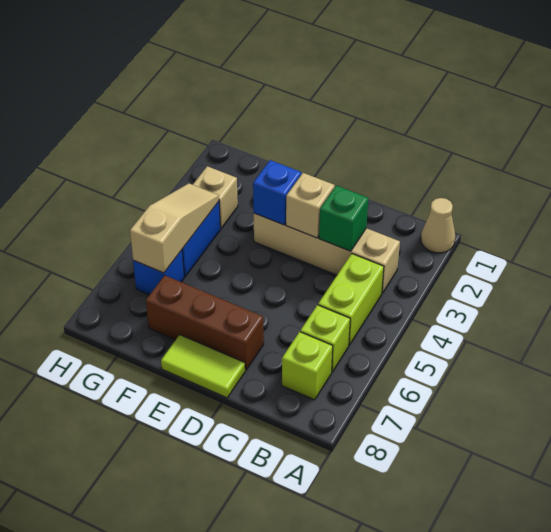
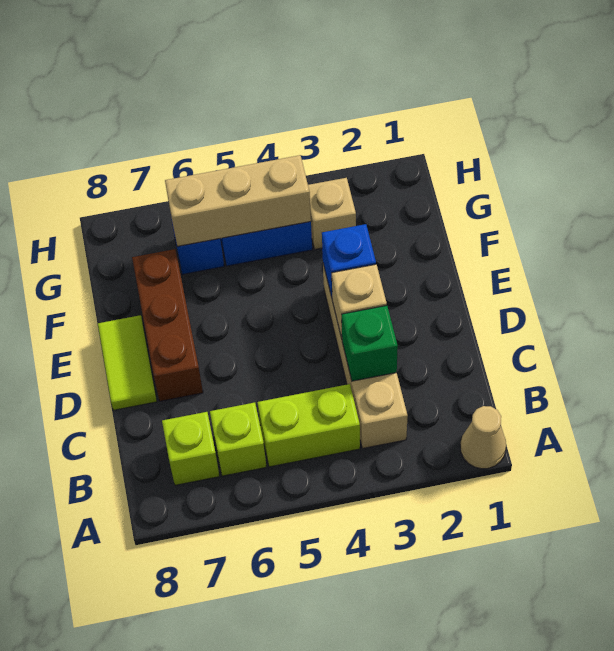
tan 1x3 slope [130,183,219,273] -> tan 1x3 brick [165,155,311,246]

